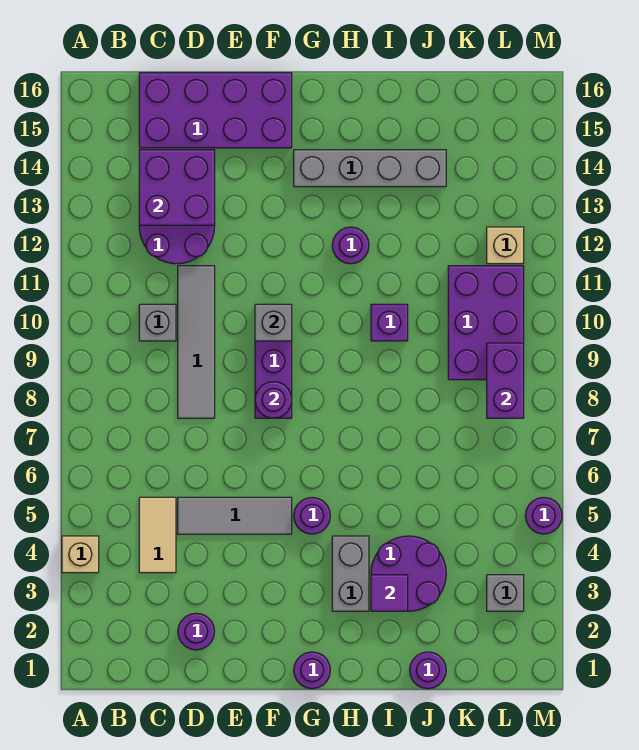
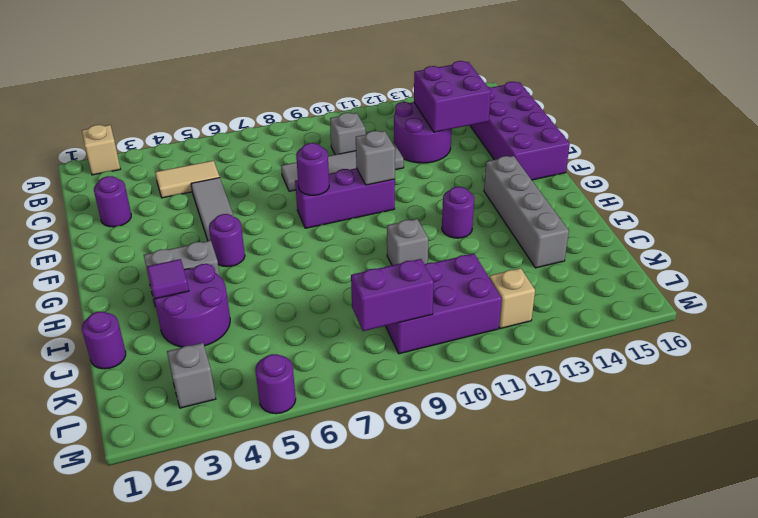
tan 1x1 brick [62,536,99,573] -> tan 1x1 brick moved to [82,125,120,175]
purple 1x1 round brick [294,652,330,689] -> none
purple 1x1 brick [371,304,408,341] -> grey 1x1 brick [387,219,428,265]

